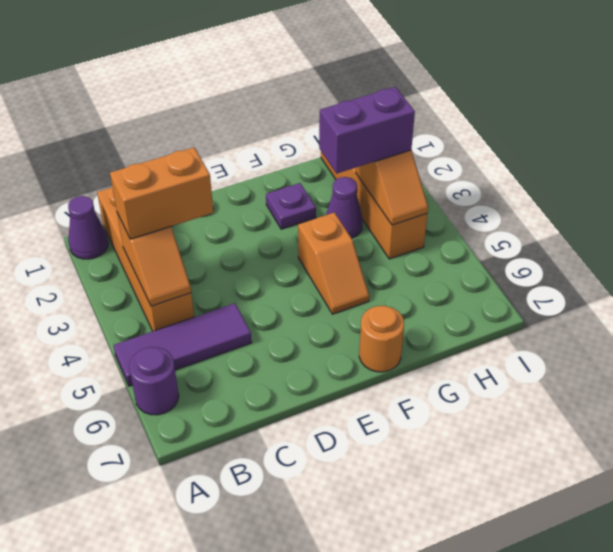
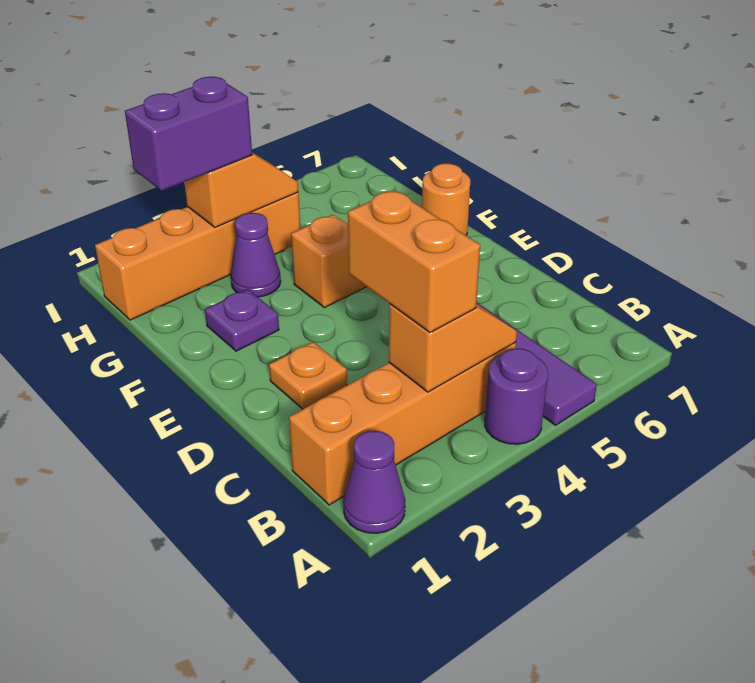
purple 1x1 round brick [129,347,179,415] -> purple 1x1 round brick moved to [485,348,548,444]
none -> orange 1x1 plate [269,342,347,409]
purple 1x2 brick [319,87,415,174] -> purple 1x2 brick turned to [125,77,252,191]

